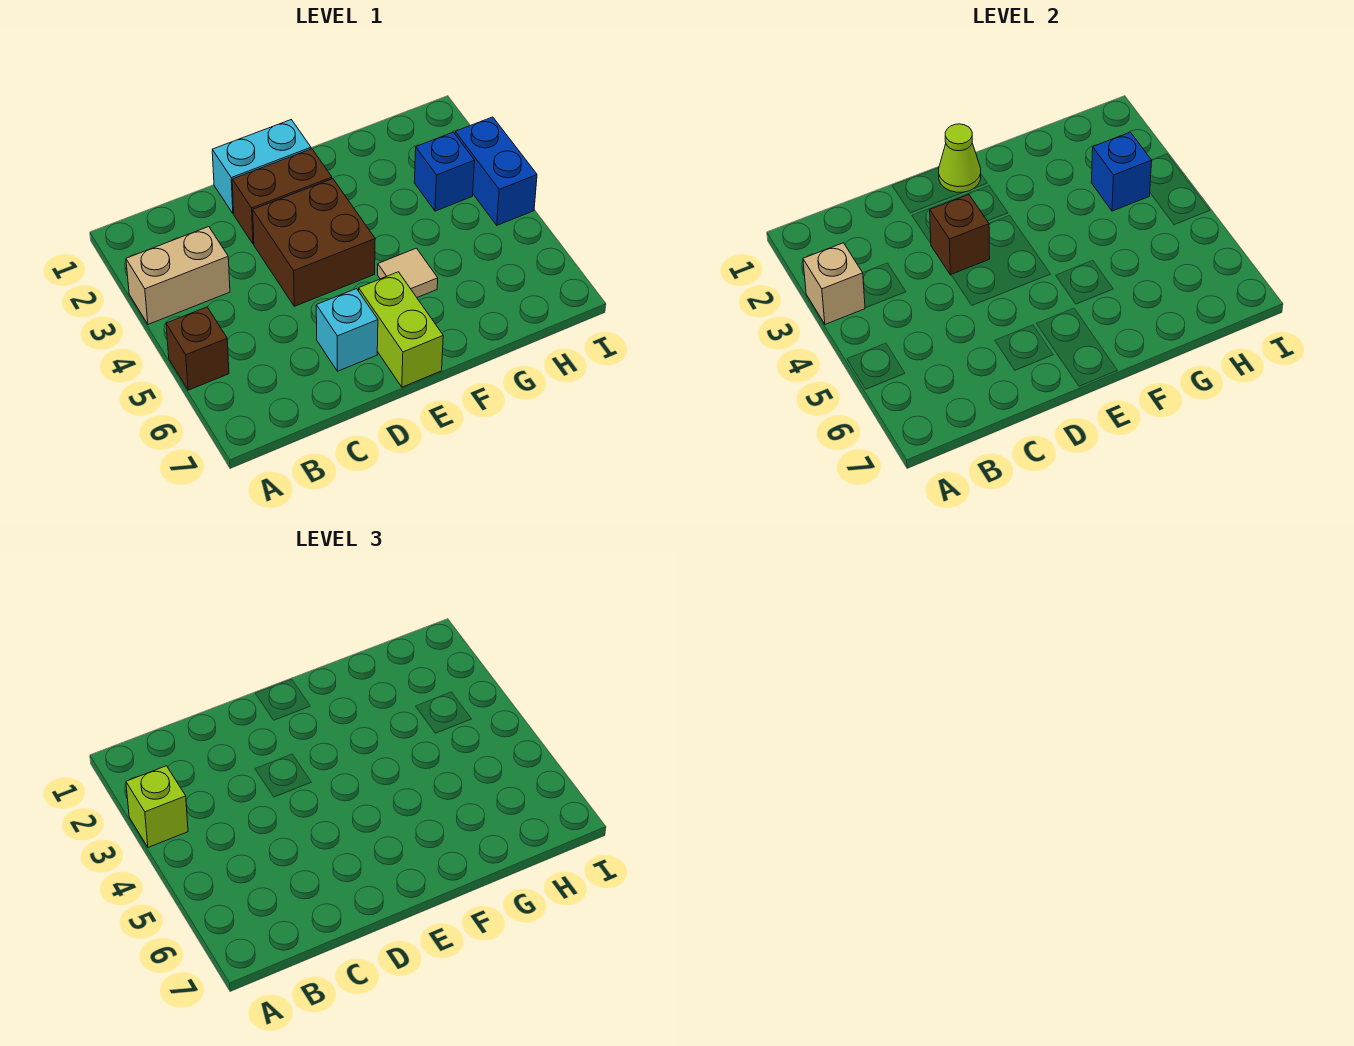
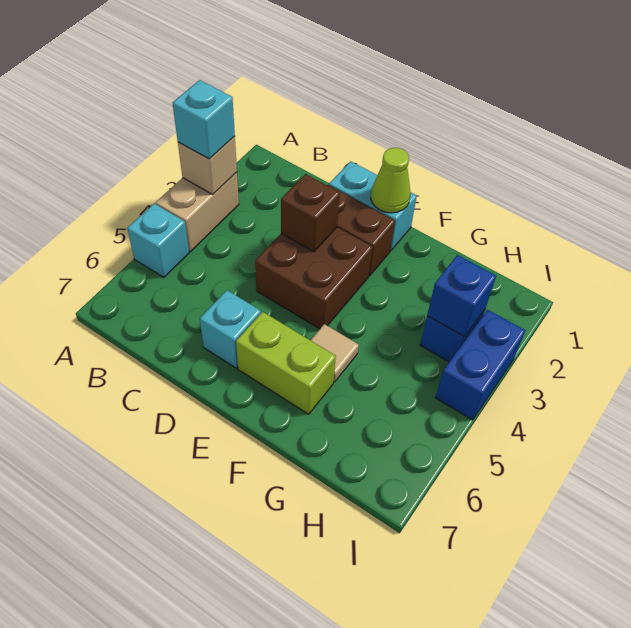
tan 1x2 brick [126,227,230,324] -> tan 1x2 brick turned to [156,172,239,252]
lime 1x1 brick [126,766,188,847] -> cyan 1x1 brick [173,80,235,159]
brown 1x1 brick [166,307,229,390] -> cyan 1x1 brick [127,204,189,277]
lime 1x2 brick [359,272,443,387] -> lime 1x2 brick turned to [236,312,336,414]

